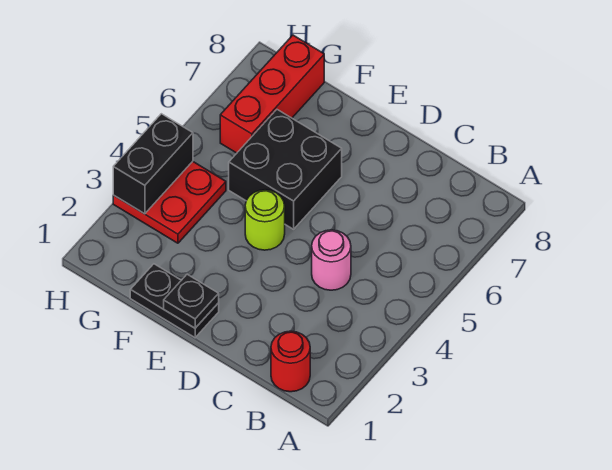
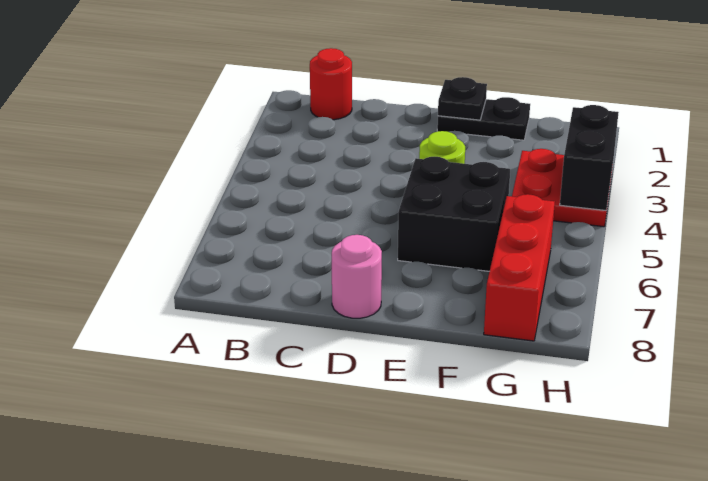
pink 1x1 round brick [312,230,351,290] -> pink 1x1 round brick moved to [332,235,382,318]

